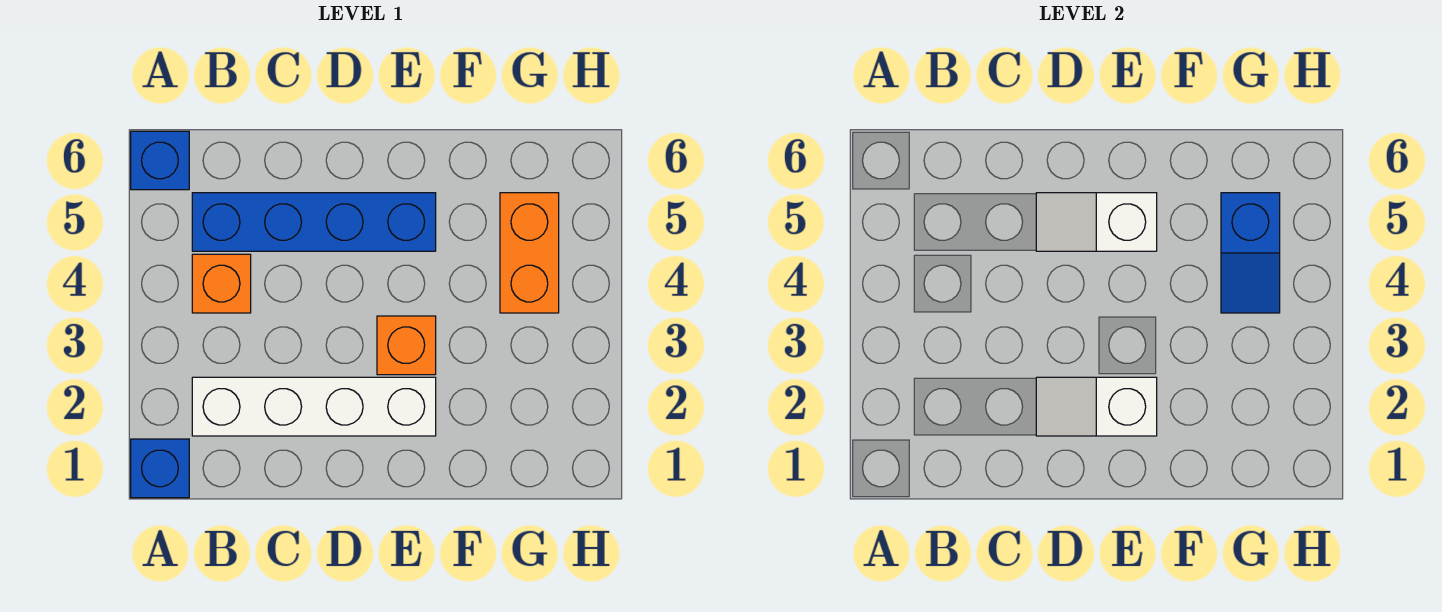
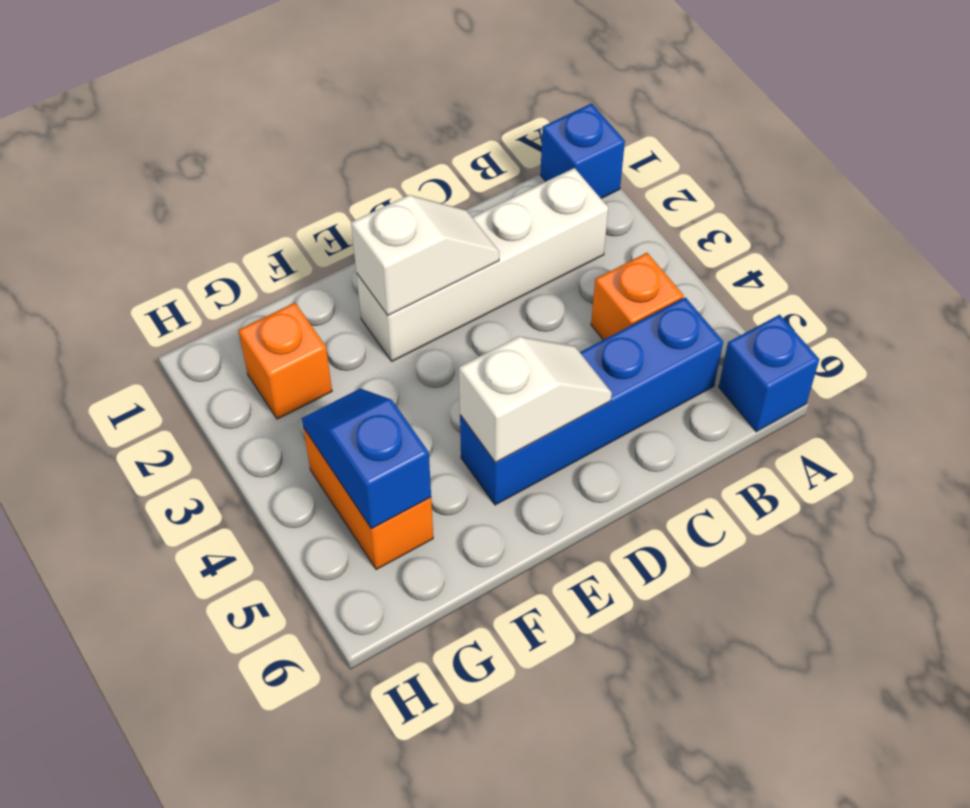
orange 1x1 brick [377,316,436,375] -> orange 1x1 brick moved to [238,303,332,419]

